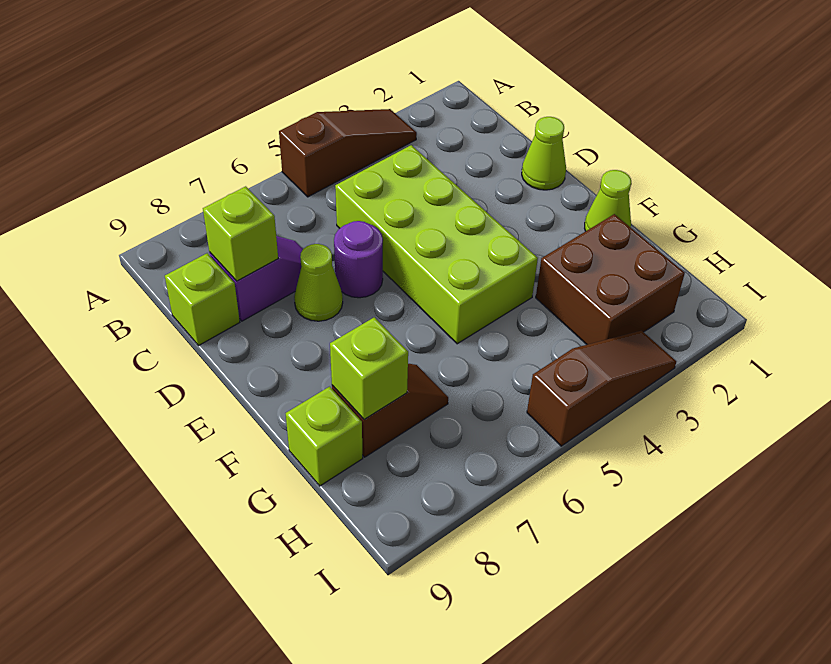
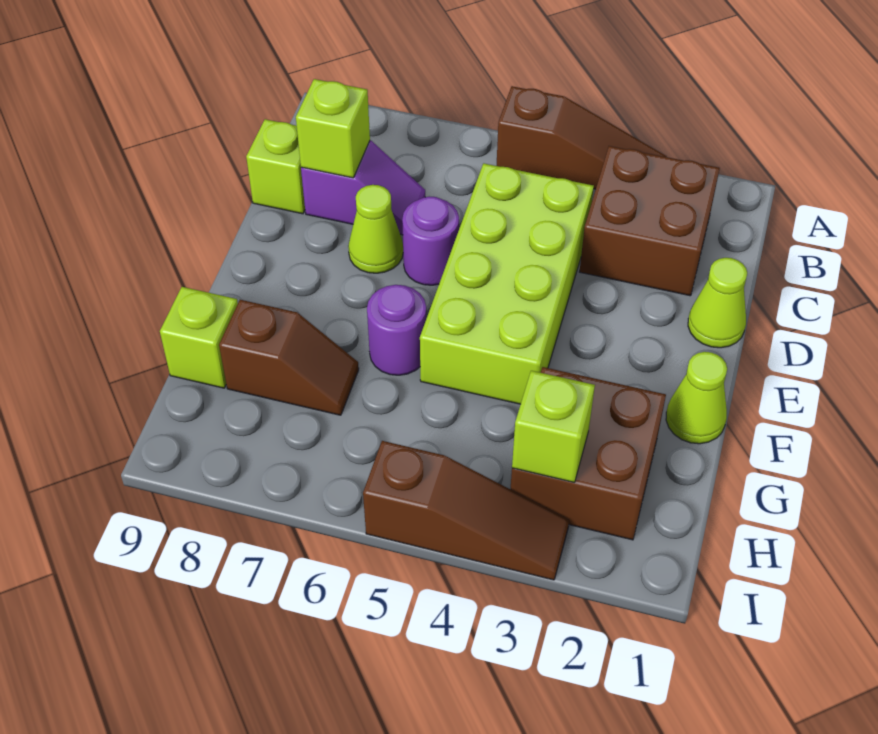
none -> brown 2x2 brick [580,146,720,296]
none -> purple 1x1 round brick [367,285,426,375]
lime 1x1 brick [330,317,408,420] -> lime 1x1 brick moved to [512,371,595,483]

